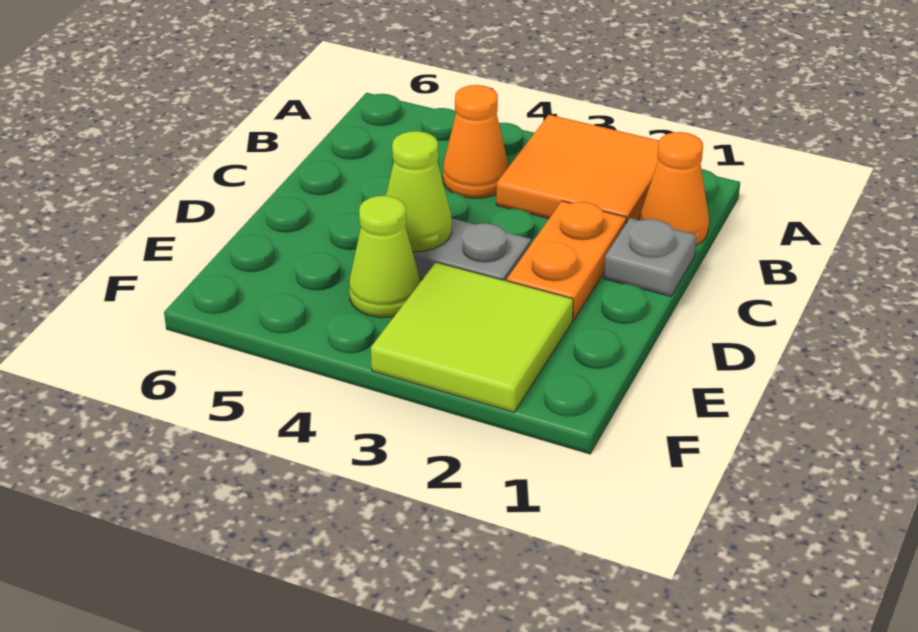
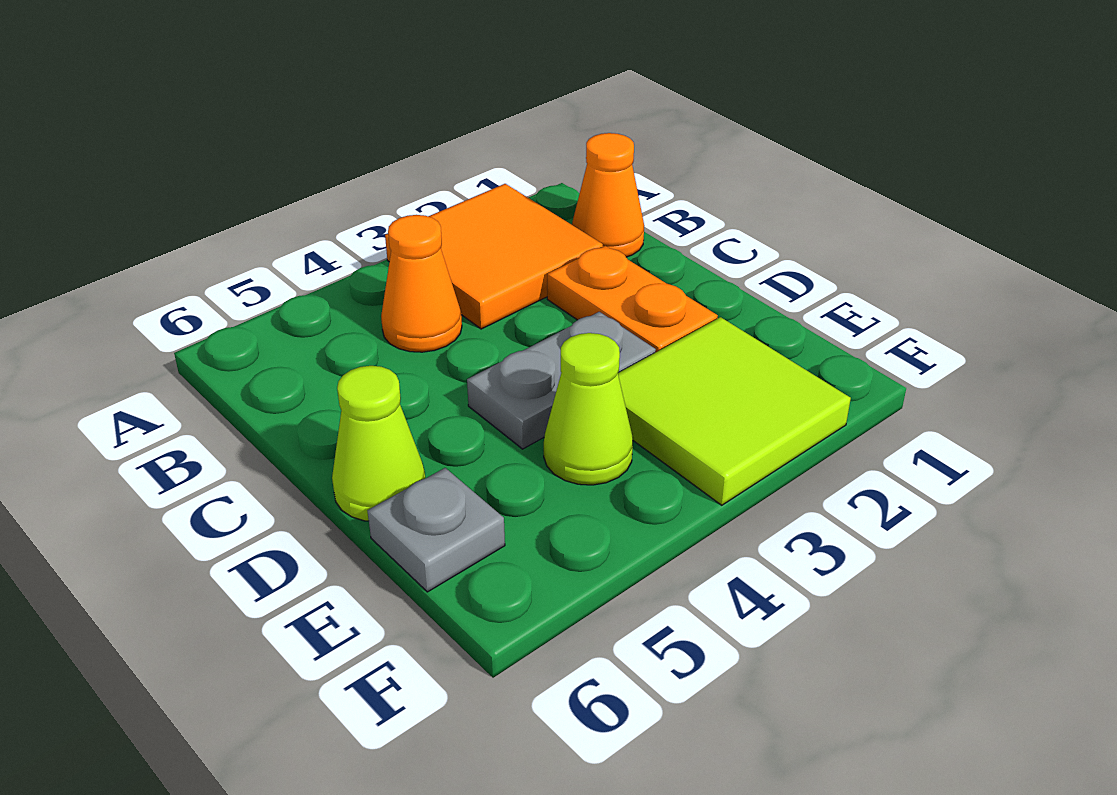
grey 1x1 plate [604,218,696,296] -> grey 1x1 plate moved to [368,468,505,592]
lime 1x1 cone [386,131,452,252] -> lime 1x1 cone moved to [332,366,425,521]

